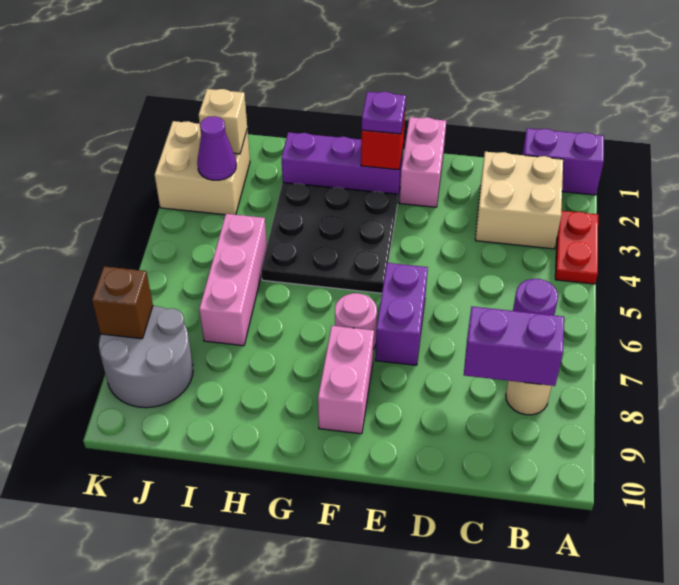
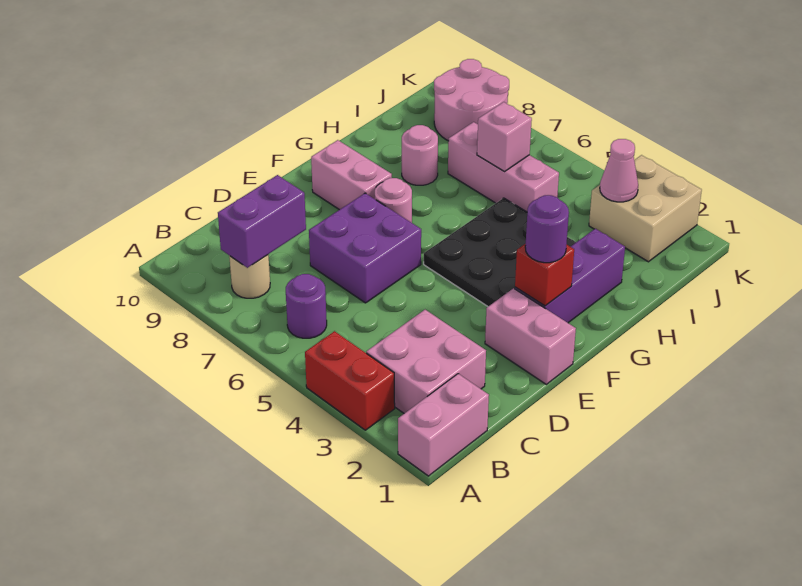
purple 1x2 brick [522,128,604,195] -> pink 1x2 brick [398,374,489,476]
red 1x2 plate [555,211,598,284] -> red 1x2 brick [305,331,395,430]
tan 2x2 brick [475,152,563,249] -> pink 2x2 brick [366,310,486,413]
purple 1x2 brick [375,263,428,365] -> purple 2x2 brick [309,193,421,303]
purple 1x1 plate [362,92,406,134] -> purple 1x1 round brick [525,195,569,263]
none -> pink 1x1 round brick [402,125,438,185]
none -> pink 1x1 brick [477,102,532,171]
tan 1x1 brick [199,89,247,154] -> none
purple 1x1 cone [197,116,236,180] -> pink 1x1 cone [600,139,638,202]
grey 2x2 round brick [99,306,193,408] -> pink 2x2 round brick [434,59,509,141]
brown 1x1 brick [92,266,153,339] -> none

